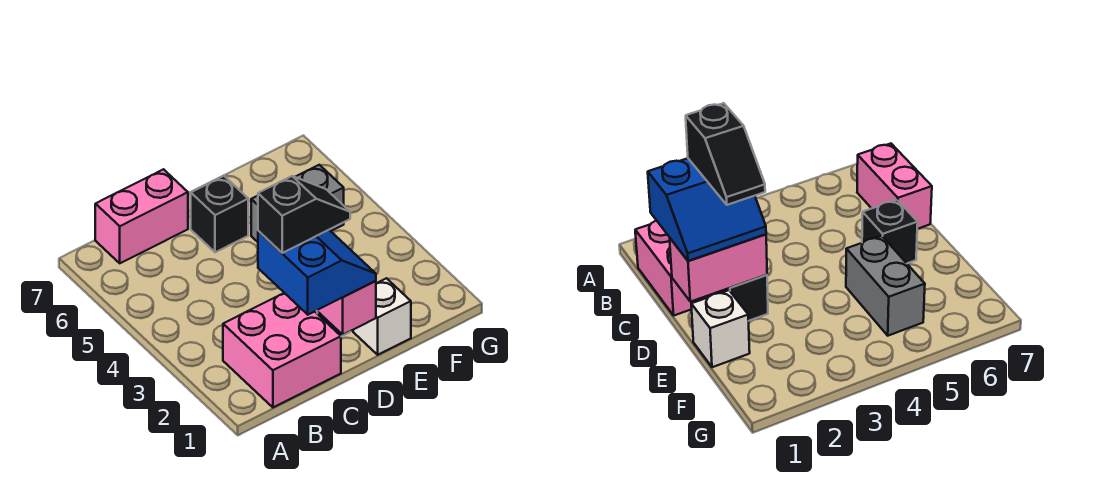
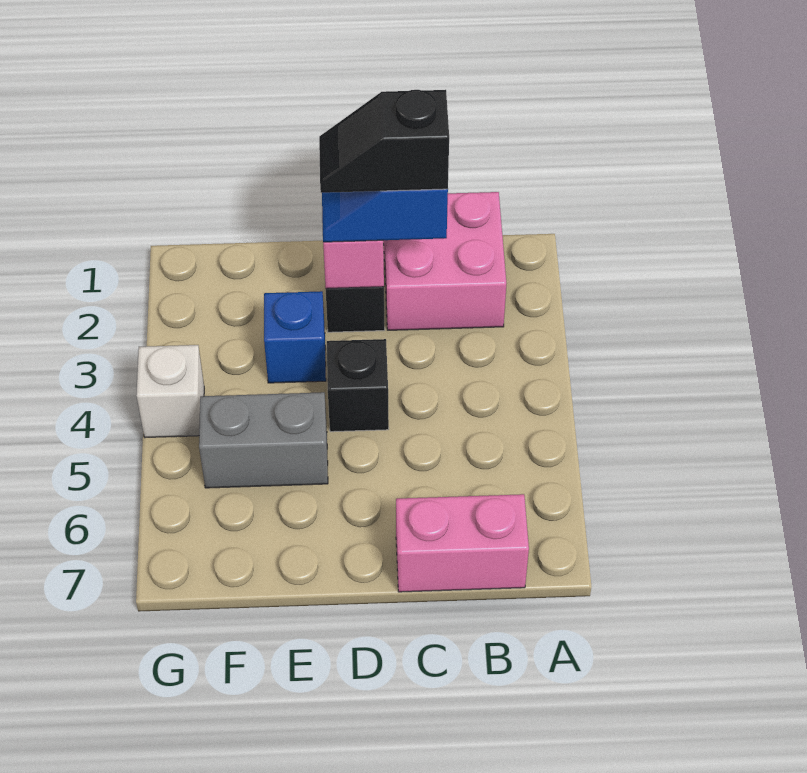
black 1x1 brick [191,176,248,252] -> black 1x1 brick moved to [327,339,389,432]
white 1x1 brick [353,278,411,355] -> white 1x1 brick moved to [136,345,204,438]
none -> blue 1x1 brick [264,291,326,383]

